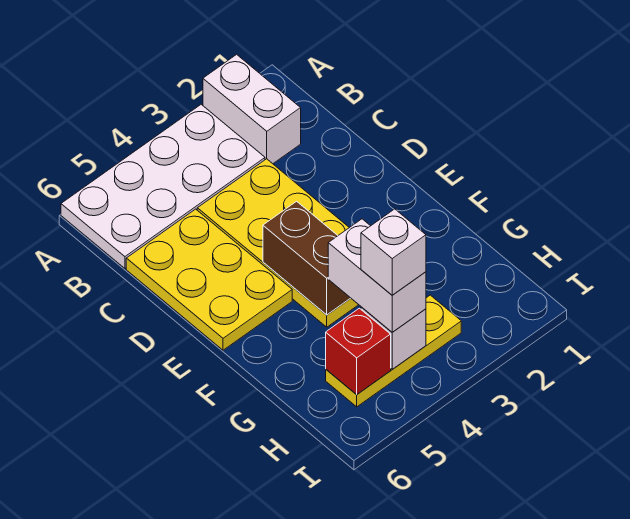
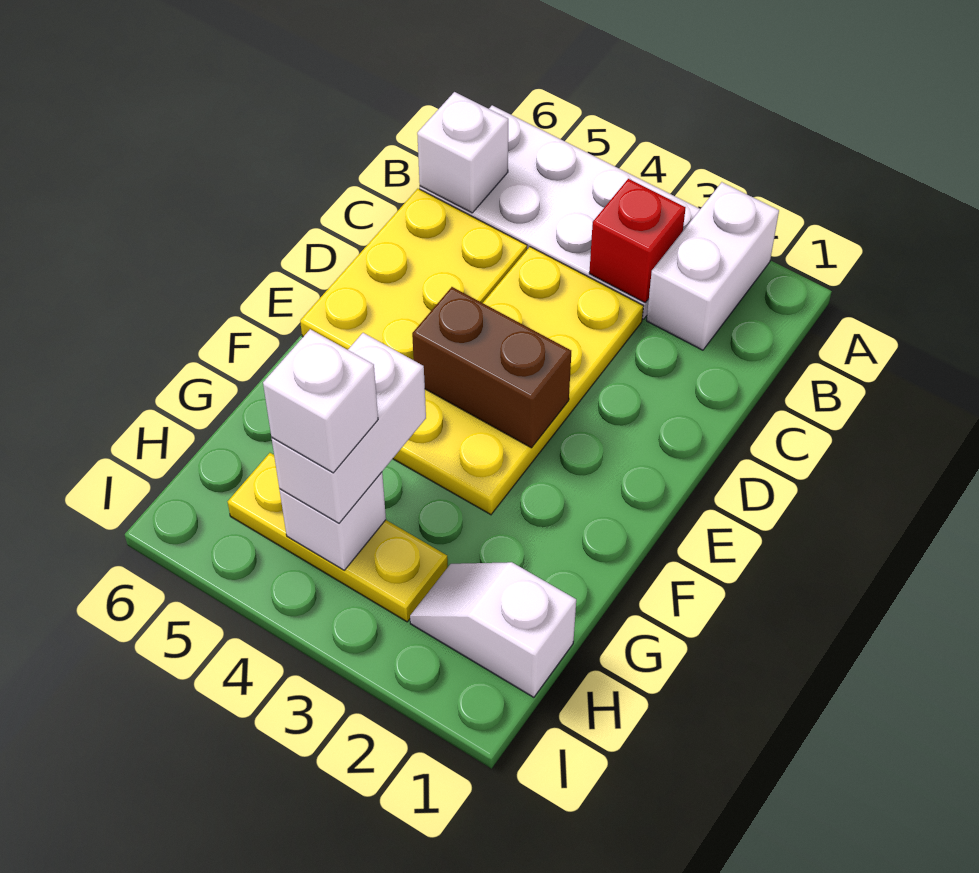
none -> white 1x1 brick [417,92,508,213]
brown 1x2 brick [263,201,350,315] -> brown 1x2 brick turned to [412,287,571,448]
none -> white 1x2 slope [410,562,576,697]
red 1x1 brick [326,308,391,395] -> red 1x1 brick moved to [589,179,685,303]

